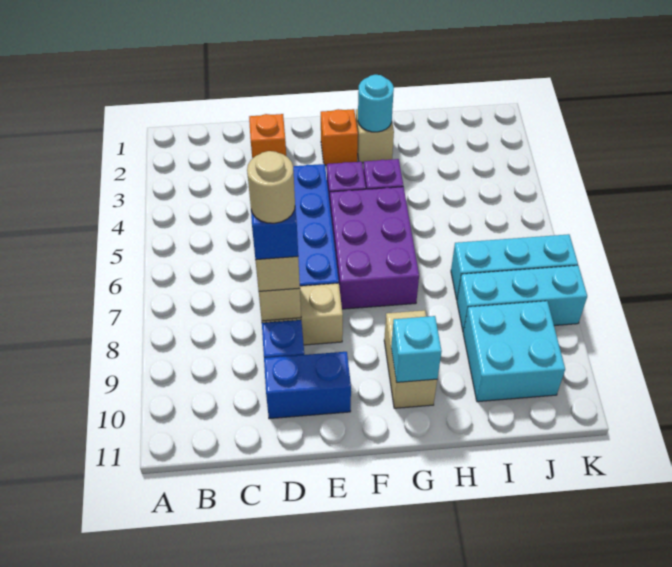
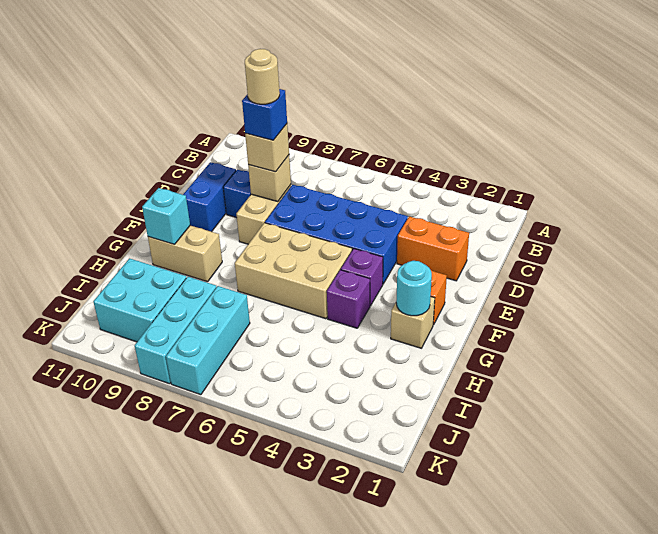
orange 1x1 brick [249,114,286,159] -> orange 1x2 brick [397,216,469,281]
purple 2x3 brick [330,187,419,309] -> tan 2x3 brick [235,223,352,319]

